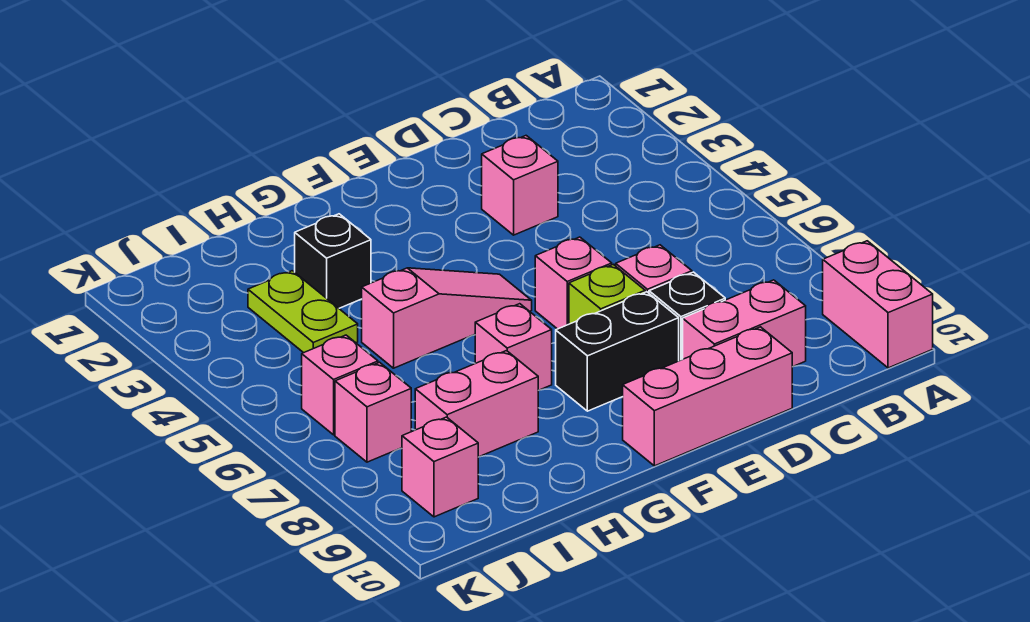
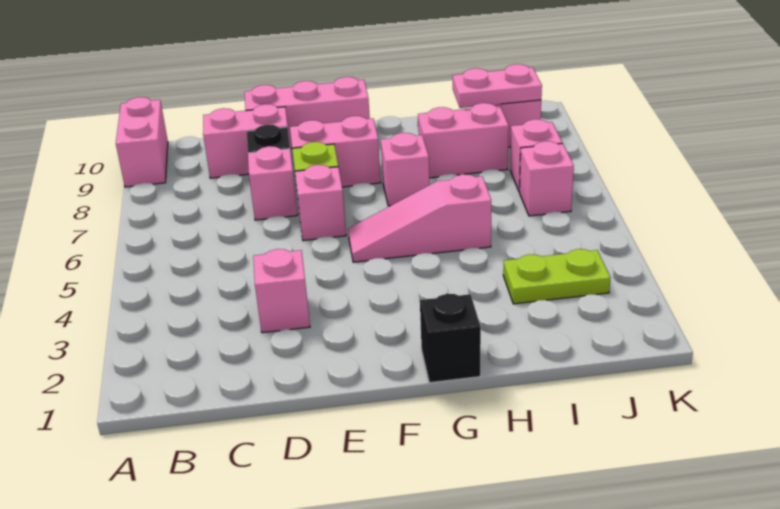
black 1x2 brick [556,292,679,411] -> pink 1x2 brick [290,116,381,187]
black 1x1 brick [295,214,371,308] -> black 1x1 brick moved to [420,294,481,383]
lime 1x2 plate [248,271,358,353] -> lime 1x2 plate turned to [503,249,610,304]
none -> pink 1x2 plate [453,64,542,108]

